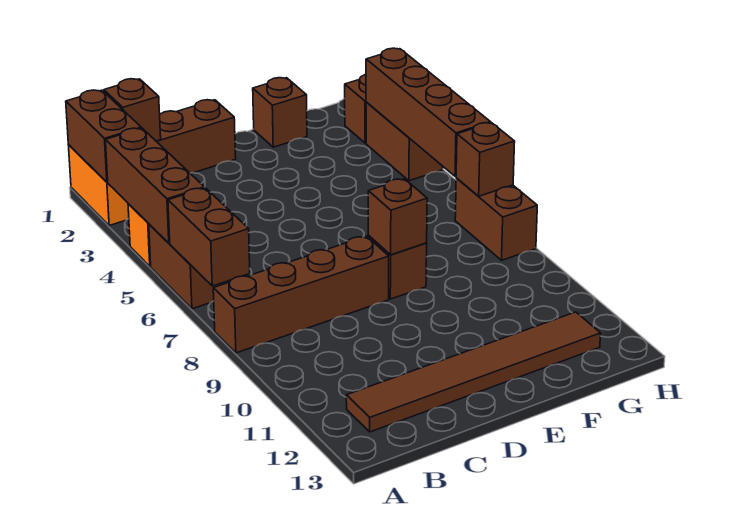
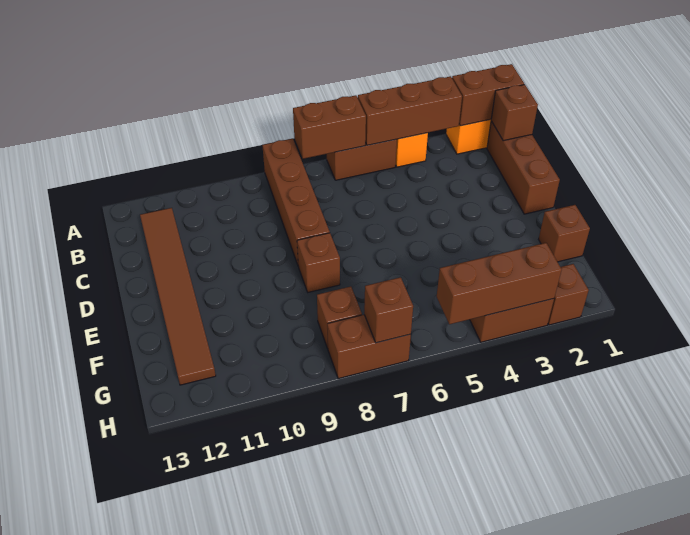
brown 1x1 brick [368,179,427,255] -> brown 1x1 brick moved to [317,287,362,348]
brown 1x4 brick [366,48,491,176] -> brown 1x3 brick [437,243,562,324]

